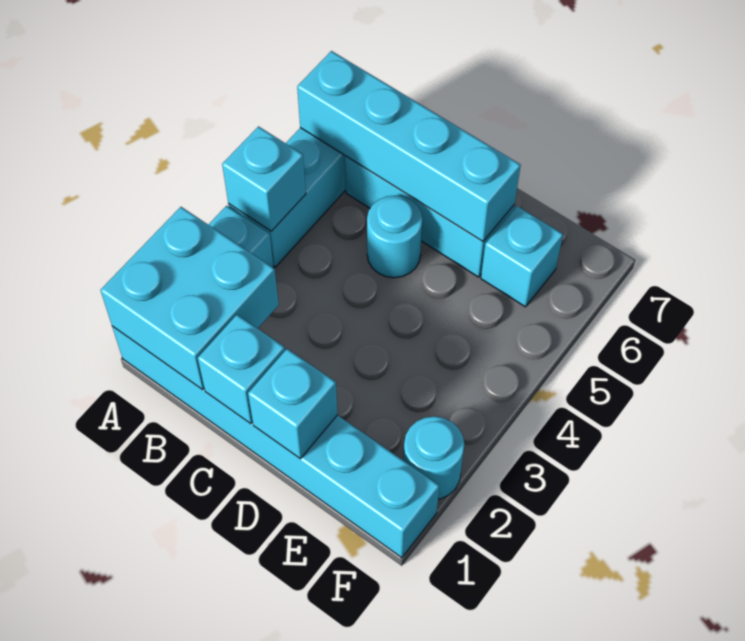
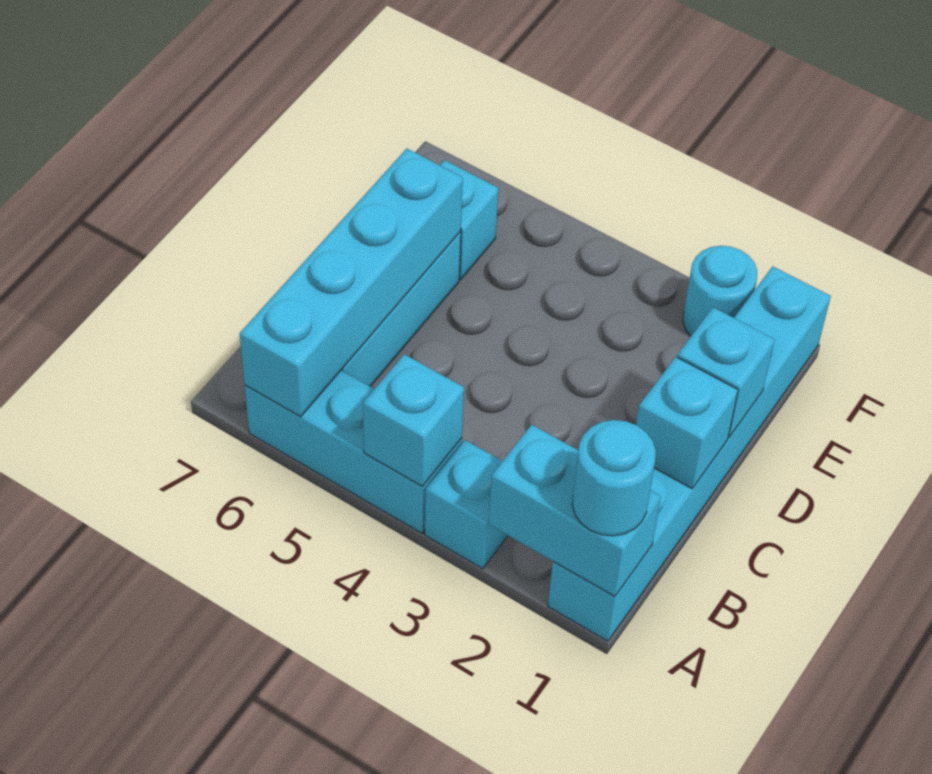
cyan 2x2 brick [101,207,279,390] -> cyan 1x2 brick [489,425,661,596]
cyan 1x1 round brick [367,196,423,278] -> cyan 1x1 round brick moved to [572,420,656,536]

